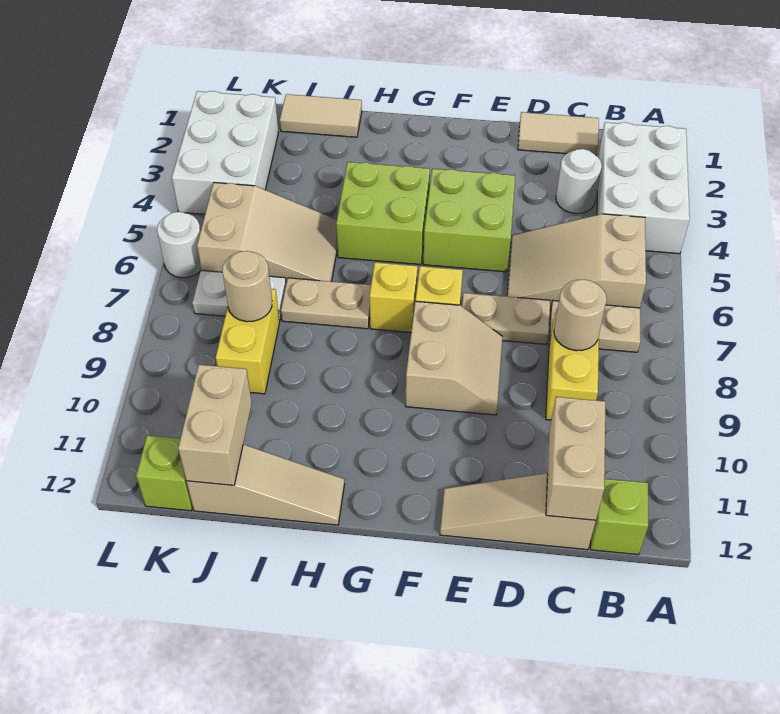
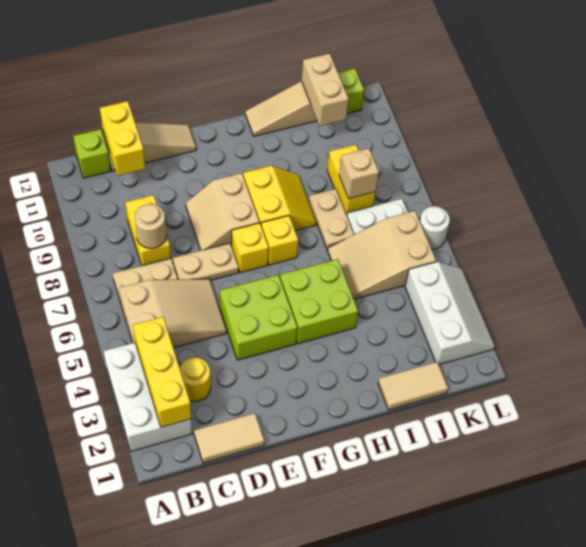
none -> yellow 1x3 brick [133,317,191,427]
white 1x1 round brick [556,149,602,214] -> yellow 1x1 round brick [180,357,211,402]
tan 1x2 brick [546,397,605,521] -> yellow 1x2 brick [100,101,145,176]
none -> yellow 2x2 slope [243,166,316,231]
tan 1x2 plate [281,278,371,329] -> tan 1x2 plate turned to [309,189,354,250]
tan 1x1 round brick [222,251,272,322] -> tan 1x1 brick [339,149,379,199]
white 2x3 brick [172,91,279,214] -> white 2x3 slope [405,262,495,365]

